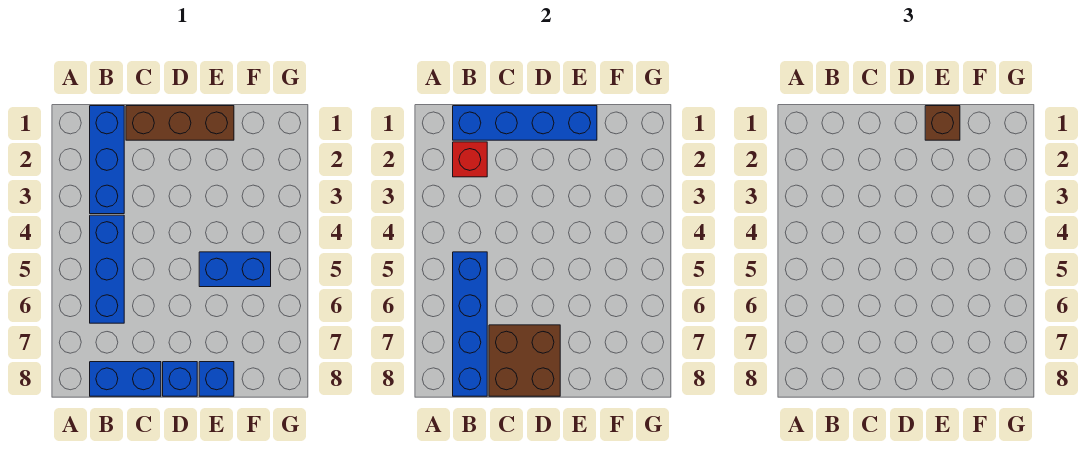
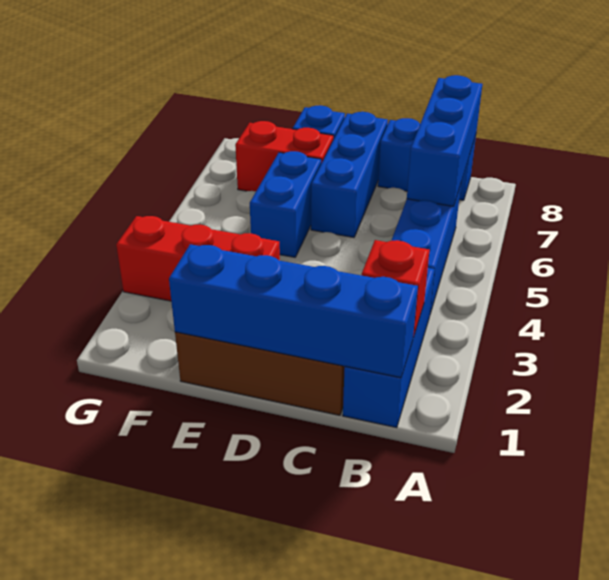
blue 1x4 brick [453,252,487,396] -> blue 1x3 brick [407,75,482,207]
brown 2x2 brick [489,325,560,396] -> none
blue 1x1 brick [163,362,197,396] -> blue 1x3 brick [311,112,388,237]
brown 1x1 brick [925,106,960,140] -> none
none -> red 1x3 brick [116,216,280,301]
blue 1x2 brick [199,252,271,287] -> blue 1x2 brick turned to [250,151,321,257]
none -> red 1x2 brick [235,121,333,191]

